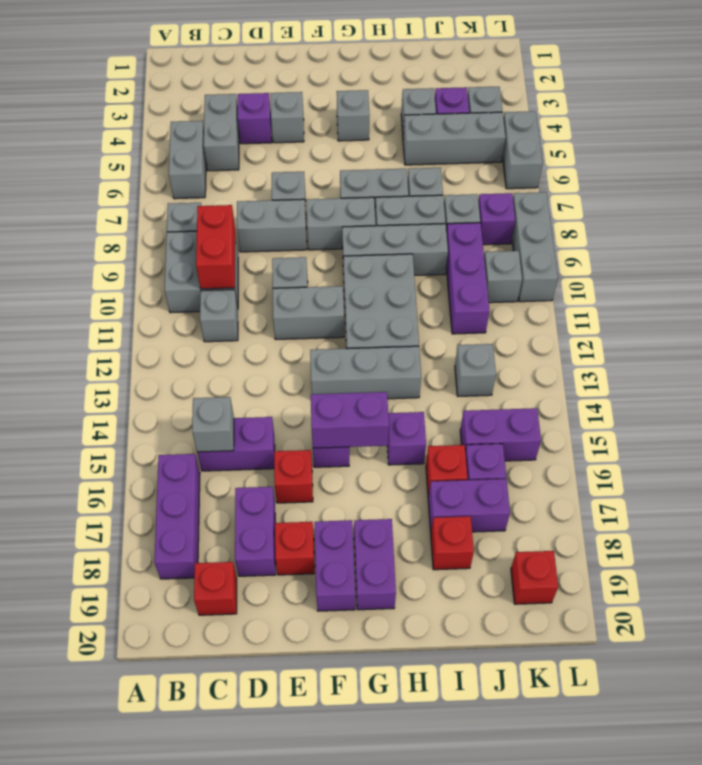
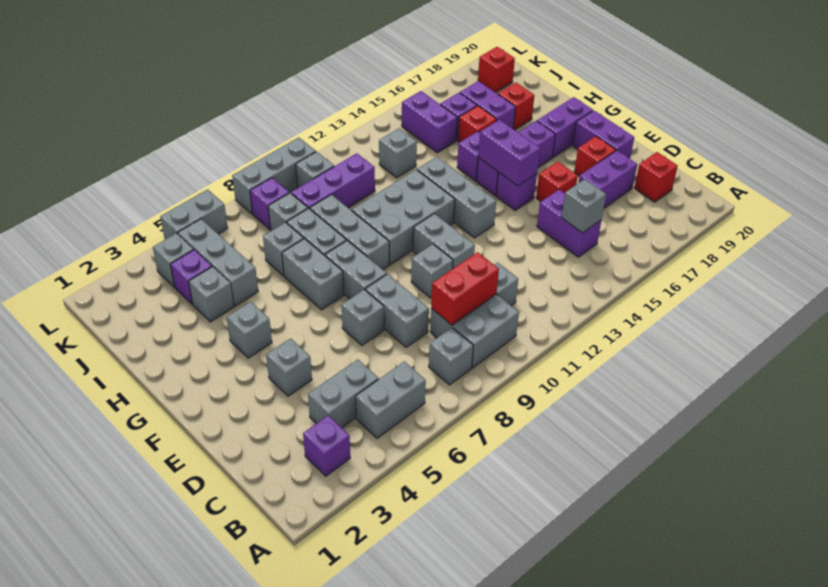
purple 1x3 brick [154,454,200,579] -> purple 1x3 brick moved to [476,121,555,196]
purple 1x1 brick [238,93,272,144] -> purple 1x1 brick moved to [303,415,350,476]
purple 1x2 brick [315,520,355,611] -> purple 1x2 brick turned to [573,111,634,159]

